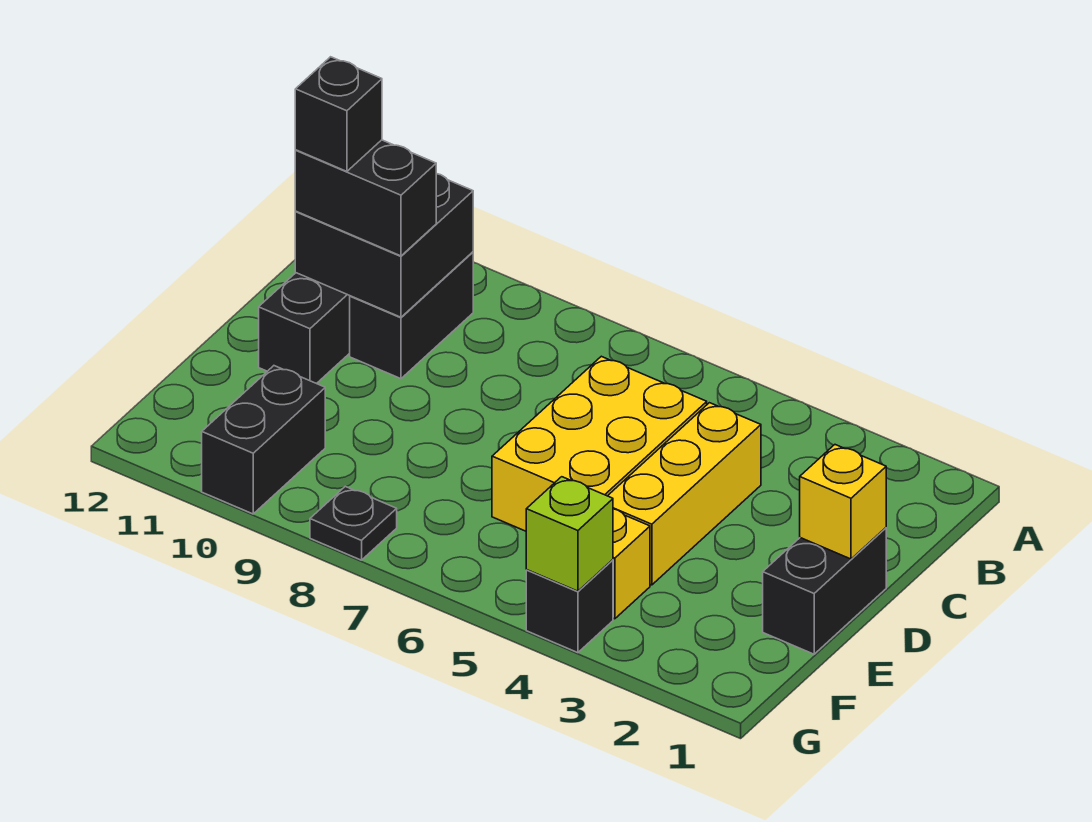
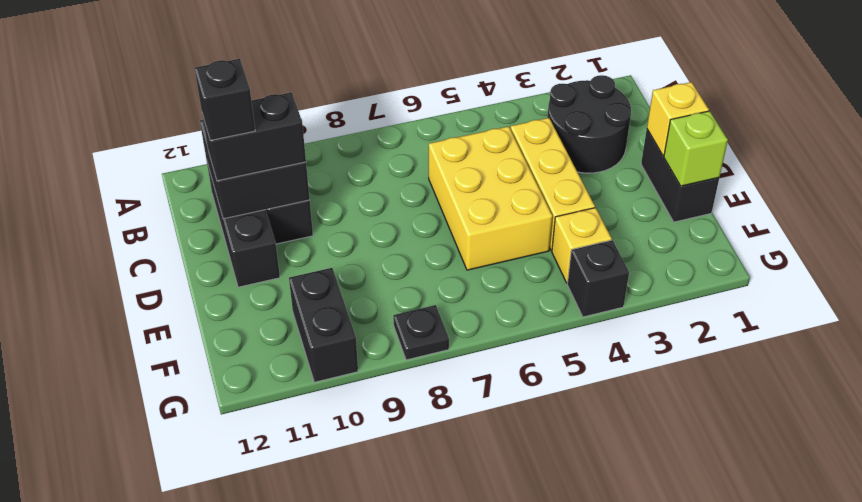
none -> black 2x2 round brick [547,75,631,173]
lime 1x1 brick [526,477,613,591] -> lime 1x1 brick moved to [664,111,728,186]

